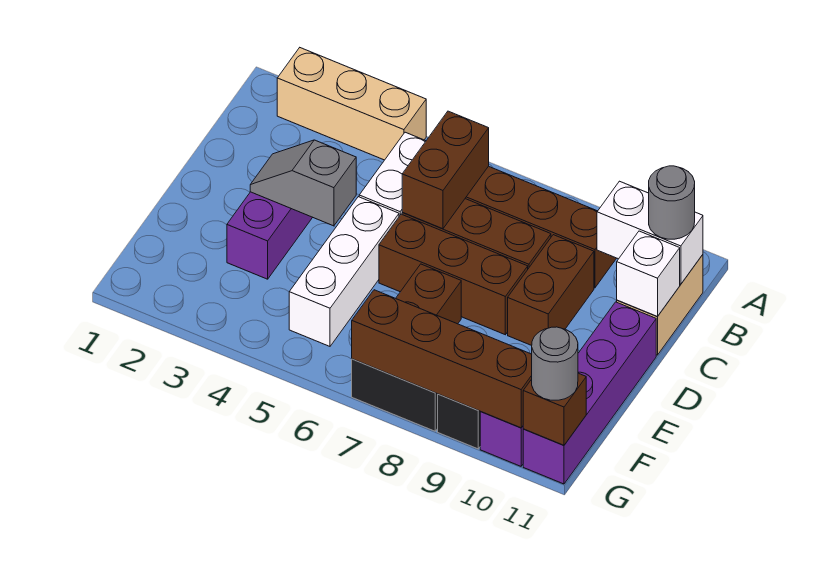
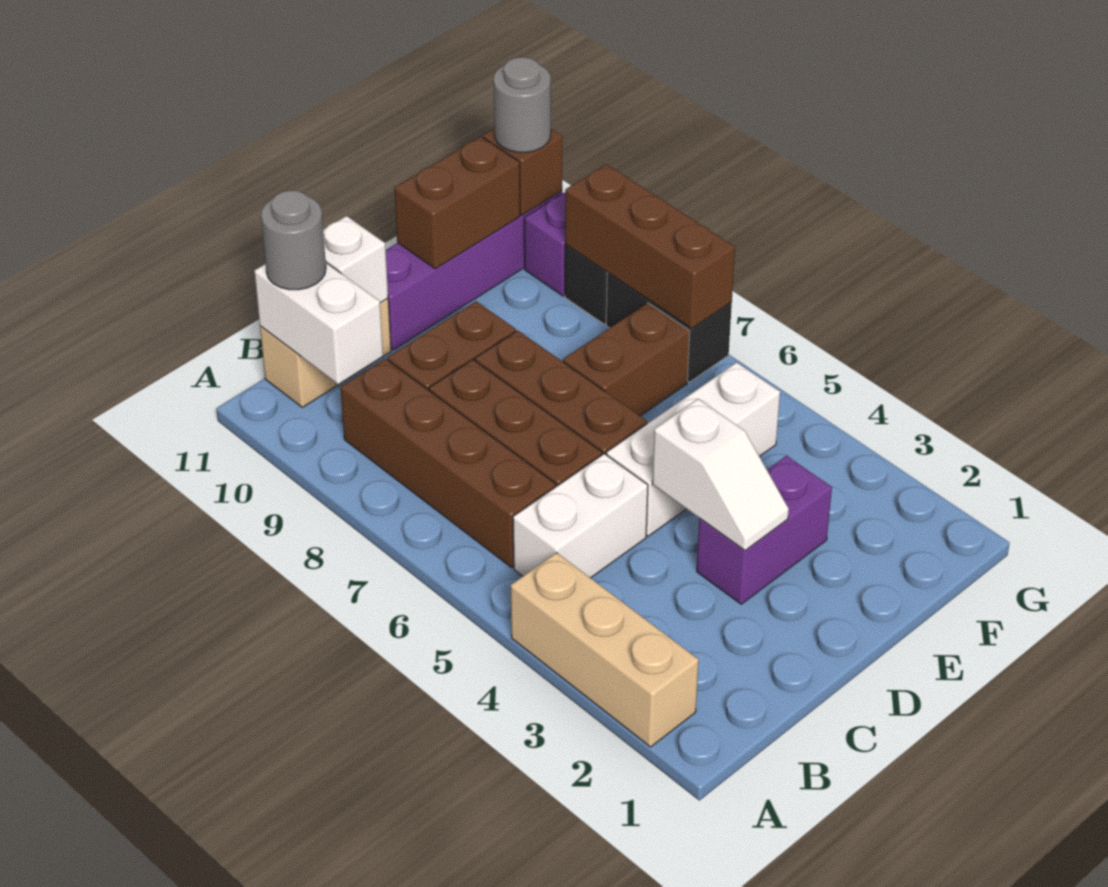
brown 1x2 brick [402,111,489,229] -> brown 1x2 brick moved to [394,137,520,269]
grey 1x2 slope [250,140,356,226] -> white 1x2 slope [652,399,789,551]
brown 1x4 brick [352,290,532,428] -> brown 1x3 brick [565,164,735,328]

